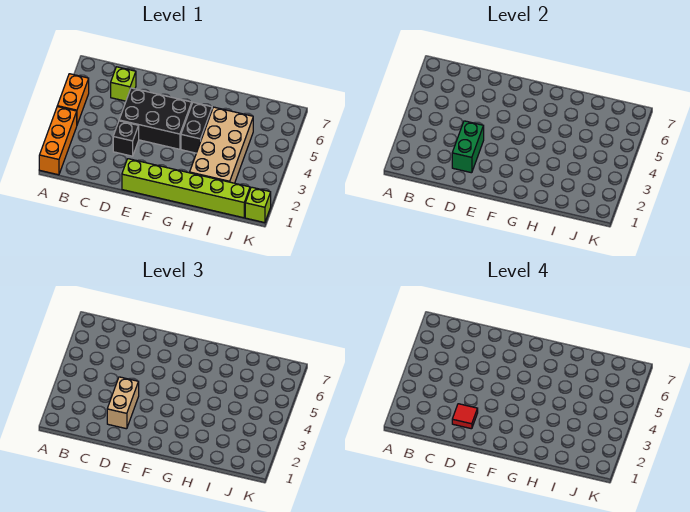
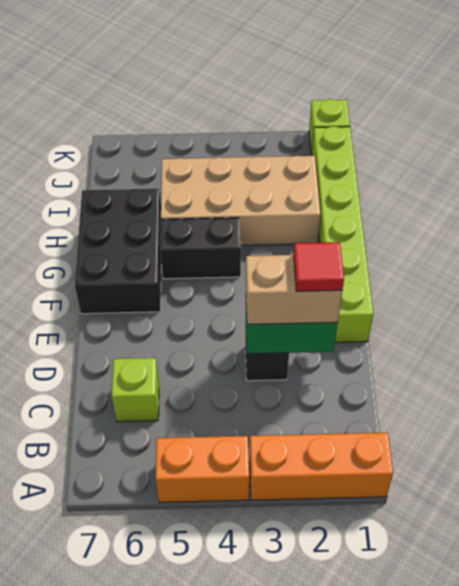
black 2x3 brick [119,88,192,149] -> black 2x3 brick moved to [75,189,161,314]

